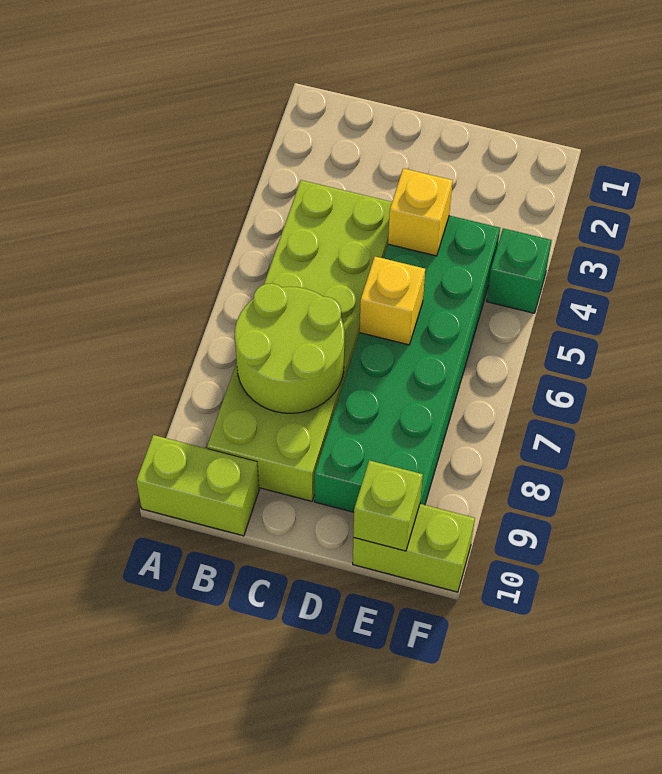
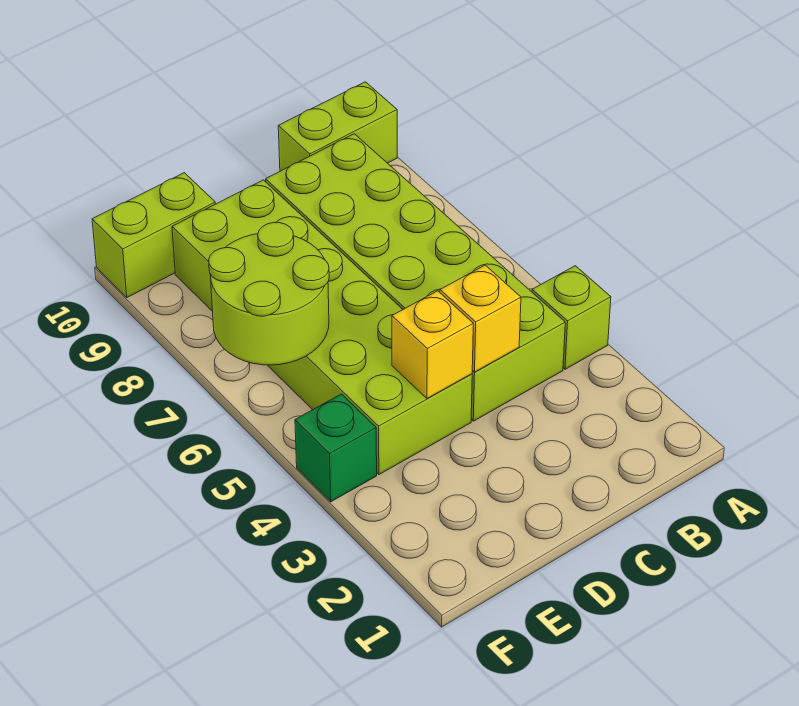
lime 2x2 round brick [235,283,344,413] -> lime 2x2 round brick moved to [209,223,329,365]
green 2x6 brick [314,216,500,512] -> lime 2x6 brick [172,180,472,474]
yellow 1x1 brick [360,257,425,345] -> yellow 1x1 brick moved to [440,265,521,372]
lime 1x1 brick [353,460,423,551] -> lime 1x1 brick moved to [532,266,611,369]

